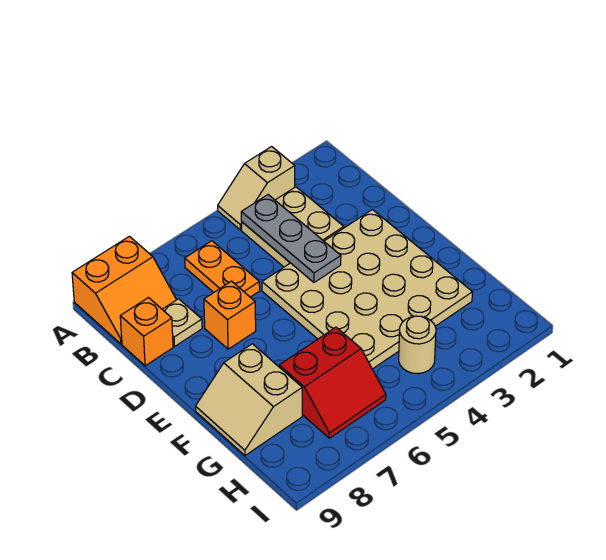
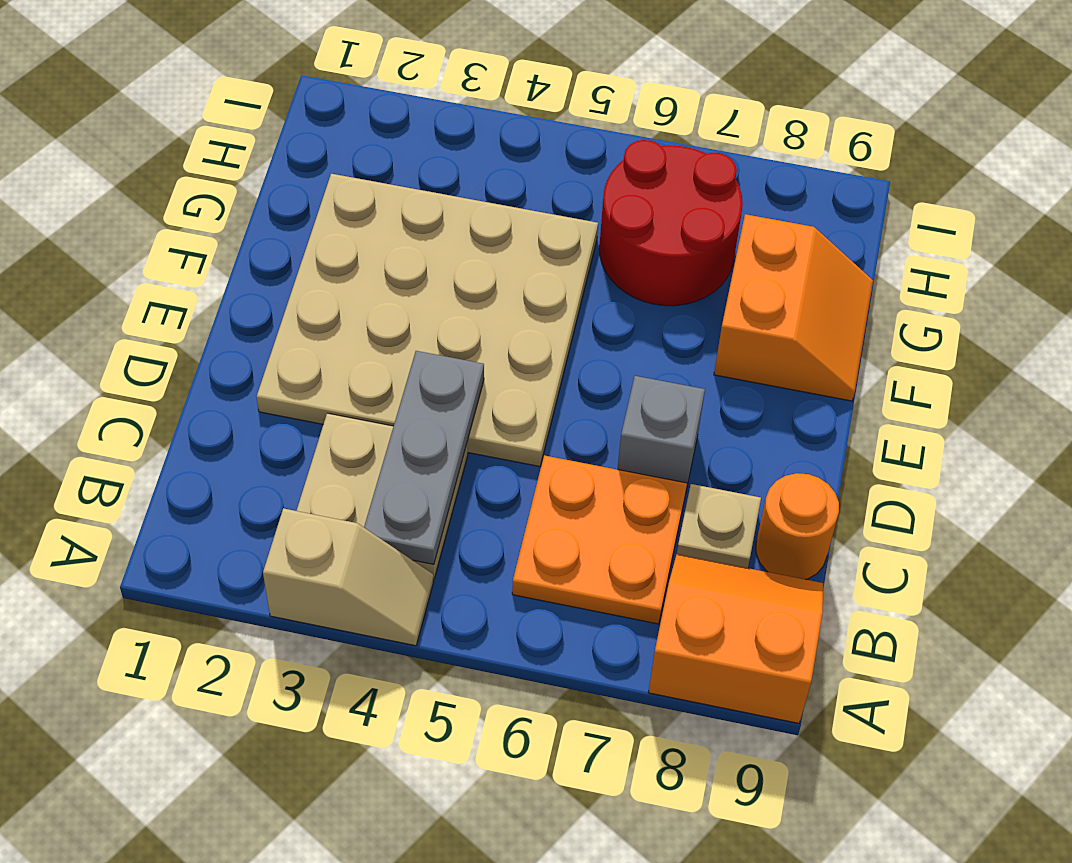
orange 1x2 plate [185,241,260,297] -> orange 2x2 plate [512,455,687,624]
orange 1x1 brick [120,298,173,366] -> orange 1x1 round brick [756,473,839,580]
orange 1x1 brick [204,281,256,349] -> grey 1x1 brick [617,376,705,490]
tan 2x2 slope [196,344,302,455] -> orange 2x2 slope [714,214,873,401]
red 2x2 slope [279,327,386,438] -> red 2x2 round brick [599,140,743,306]
tan 1x1 round brick [399,316,436,374] -> none

